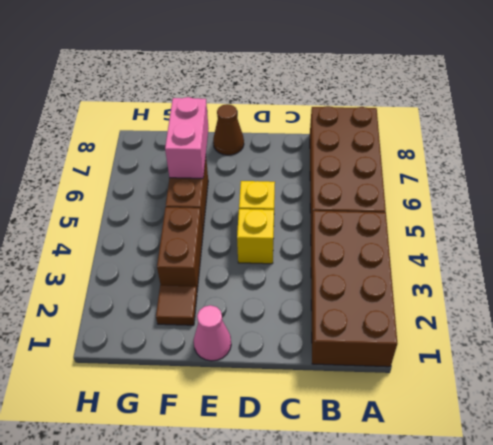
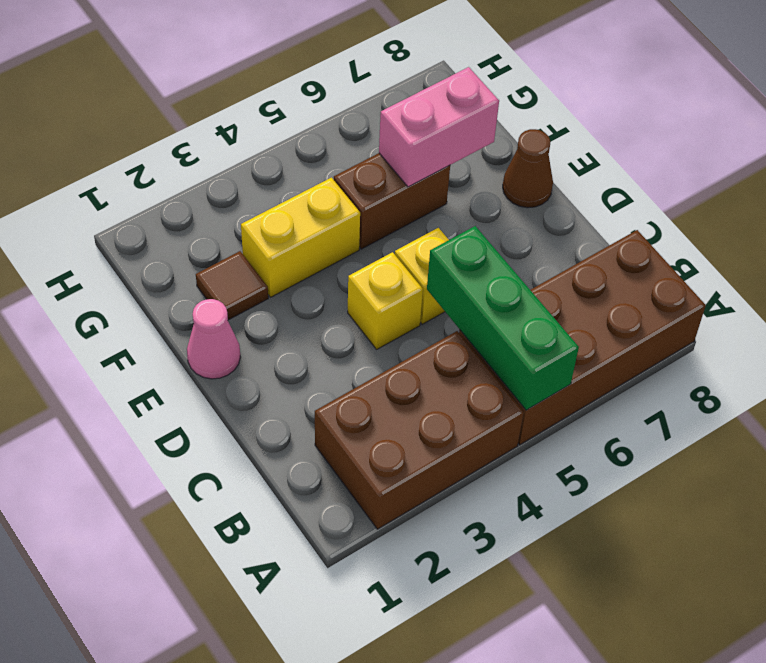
brown 2x4 brick [311,211,397,367] -> brown 2x3 brick [315,331,524,529]
none -> green 1x3 brick [427,226,579,410]
brown 1x2 brick [157,207,203,290] -> yellow 1x2 brick [241,178,360,297]

